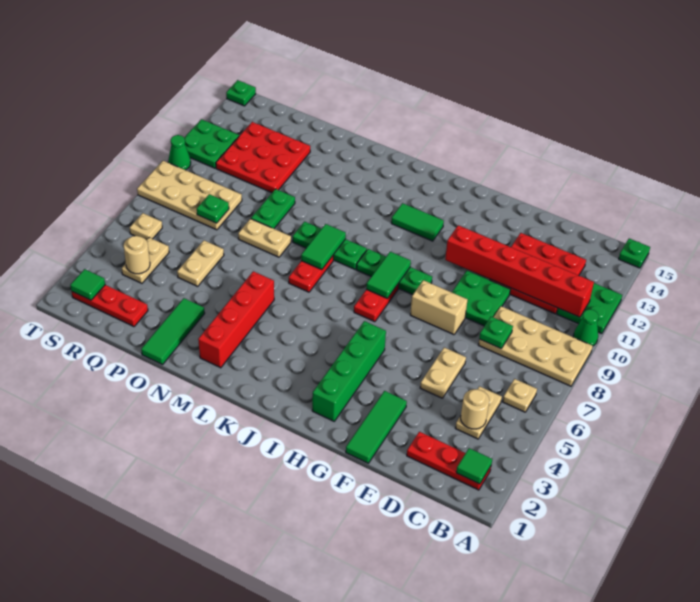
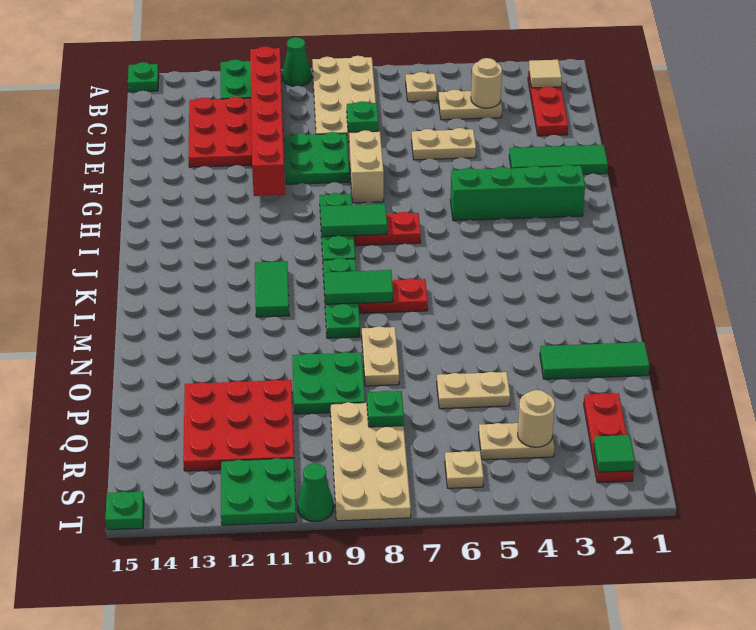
green 1x1 tile [456,448,492,484] -> tan 1x1 tile [529,60,562,88]
green 1x2 tile [391,203,444,241] -> green 1x2 tile moved to [255,261,289,317]
red 1x4 brick [198,271,274,368] -> none
green 1x2 plate [251,189,295,229] -> green 2x2 plate [292,352,365,414]

